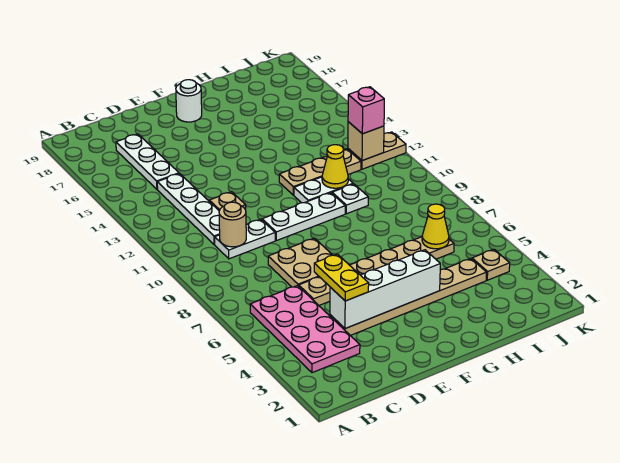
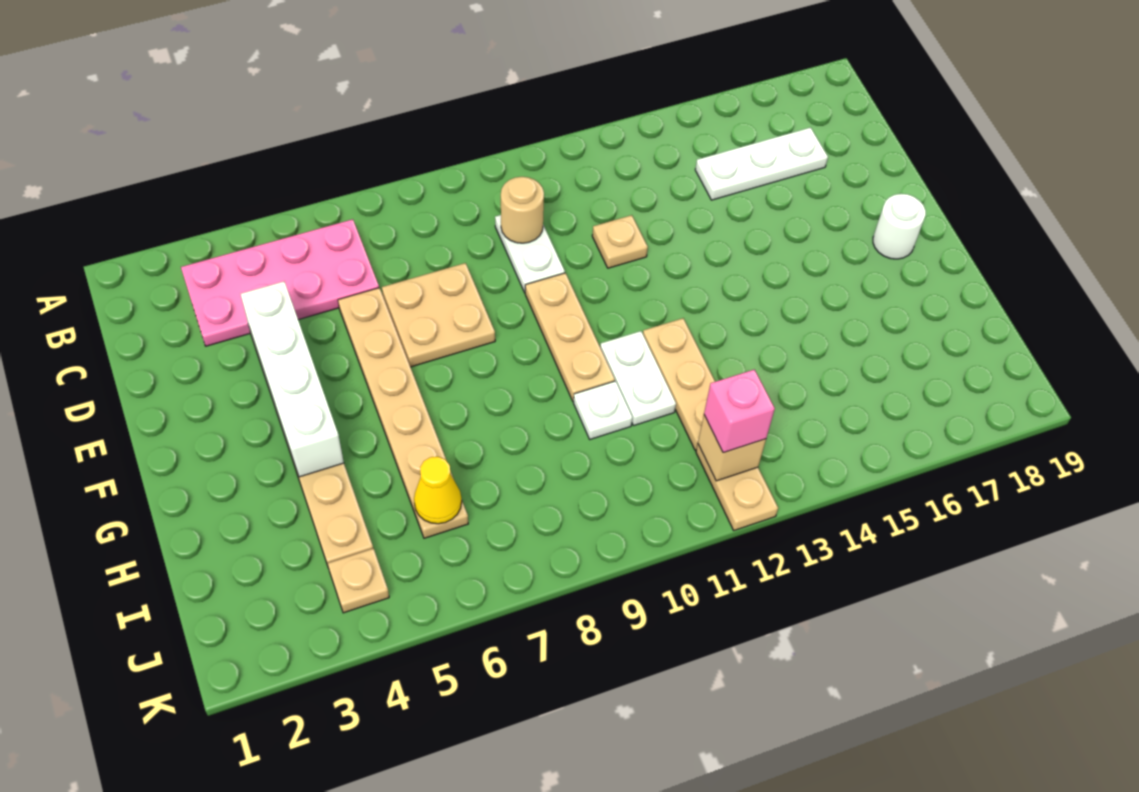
white 1x4 plate [157,174,220,245] -> none
yellow 1x2 plate [314,254,369,301] -> none
white 1x3 plate [262,193,345,241] -> tan 1x3 plate [525,273,615,401]
yellow 1x1 cone [322,145,348,188] -> none

